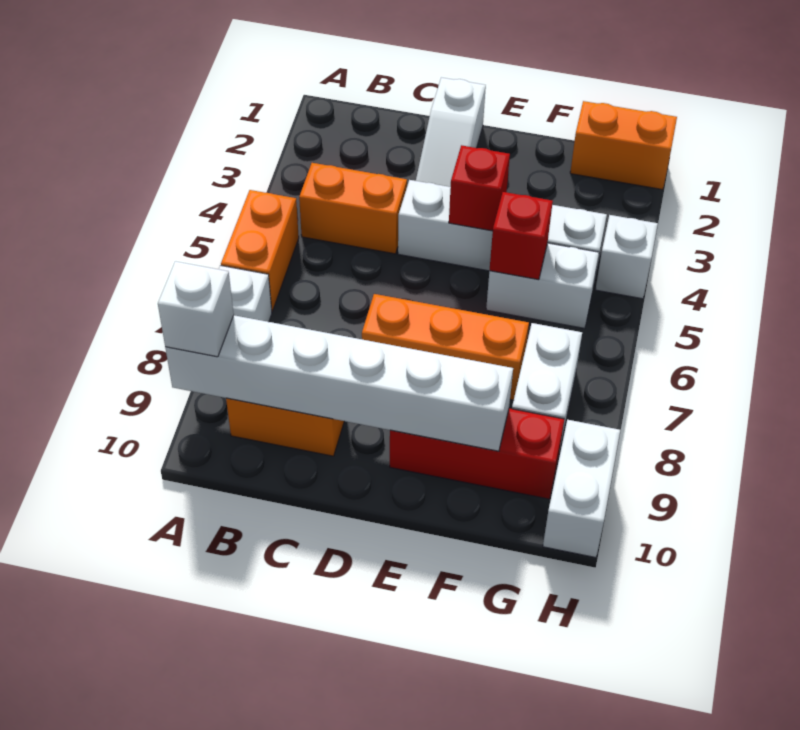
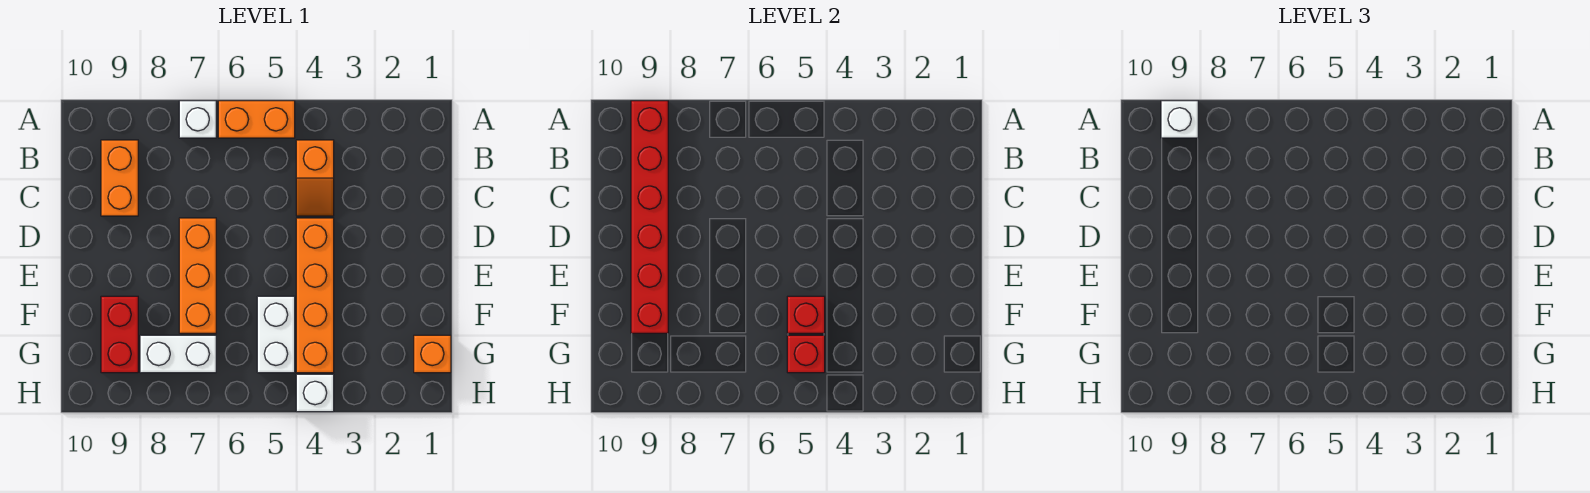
white 1x6 brick [165,315,513,451] -> red 1x6 brick [631,101,668,333]
orange 1x2 brick [299,163,407,254] -> orange 1x2 slope [296,140,334,216]
white 1x3 slope [416,77,486,187] -> none
white 1x4 brick [398,180,607,282] -> orange 1x4 brick [296,218,334,373]
red 1x1 brick [449,145,510,231] -> red 1x1 brick moved to [787,335,825,373]
red 1x3 brick [390,408,564,499] -> red 1x2 brick [101,296,138,373]
orange 1x2 brick [570,101,677,190] -> orange 1x1 brick [414,335,451,373]
white 1x2 brick [543,420,620,558] -> none

